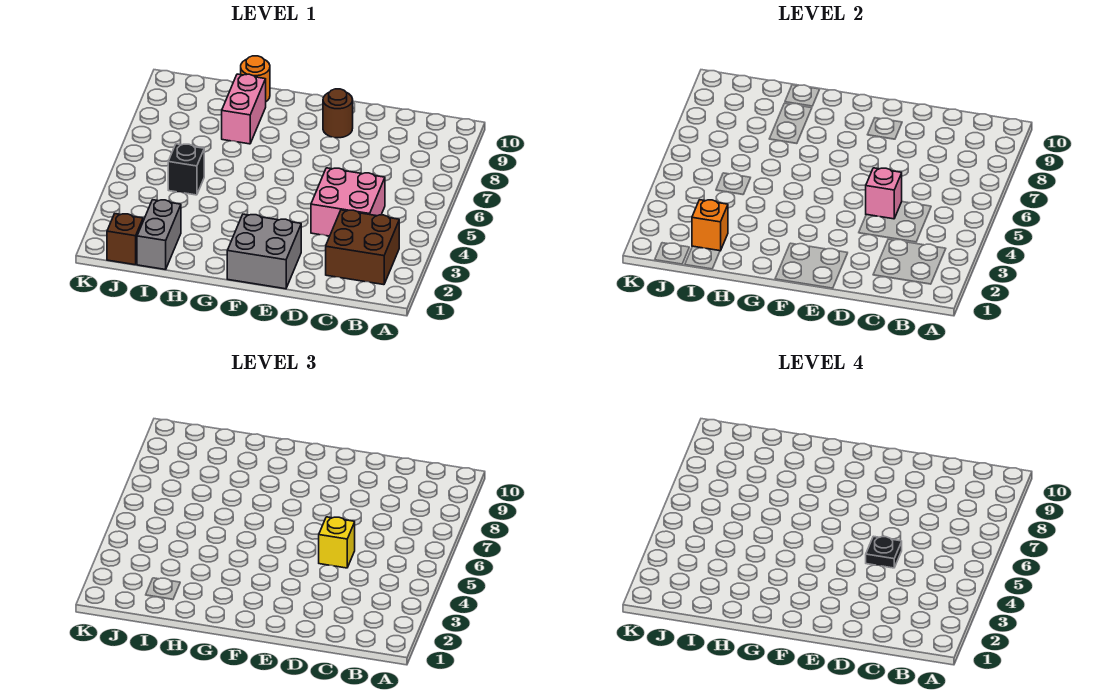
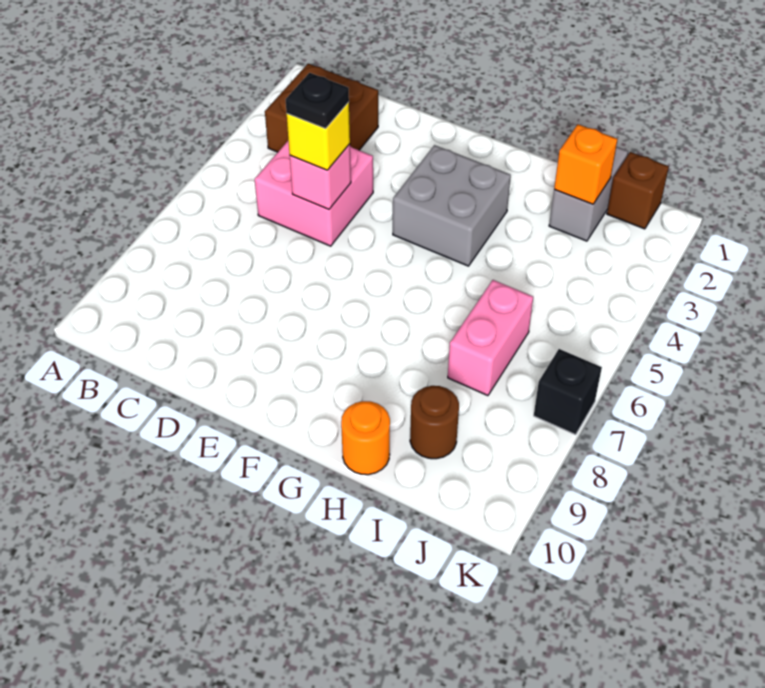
grey 2x2 brick [227,214,301,289] -> grey 2x2 brick moved to [393,145,511,266]
brown 1x1 round brick [323,89,353,138] -> brown 1x1 round brick moved to [410,386,459,459]
pink 1x2 brick [222,74,266,144] -> pink 1x2 brick moved to [448,280,533,396]
black 1x1 brick [168,144,204,195] -> black 1x1 brick moved to [534,349,602,435]

